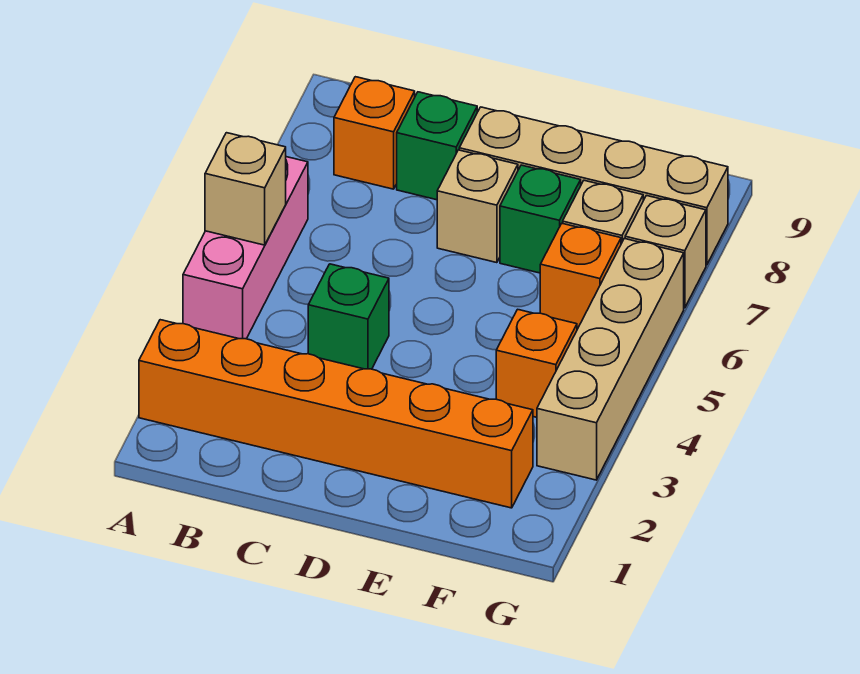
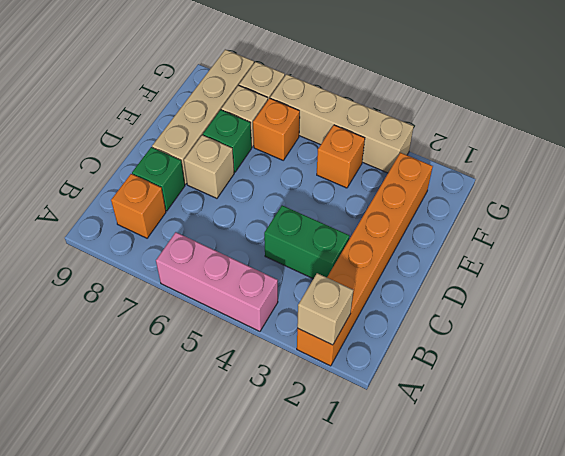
tan 1x1 brick [205,133,286,245] -> tan 1x1 brick moved to [297,273,353,345]
green 1x1 brick [308,264,389,369] -> green 1x2 brick [264,205,350,279]

